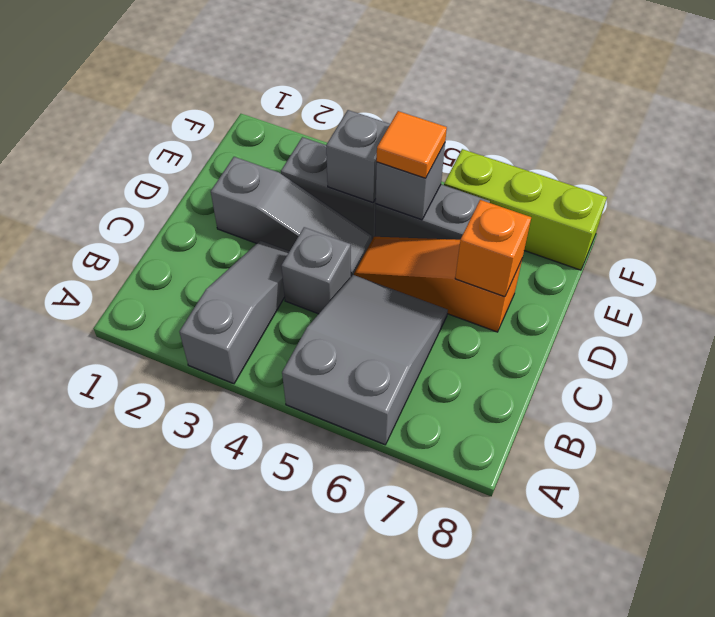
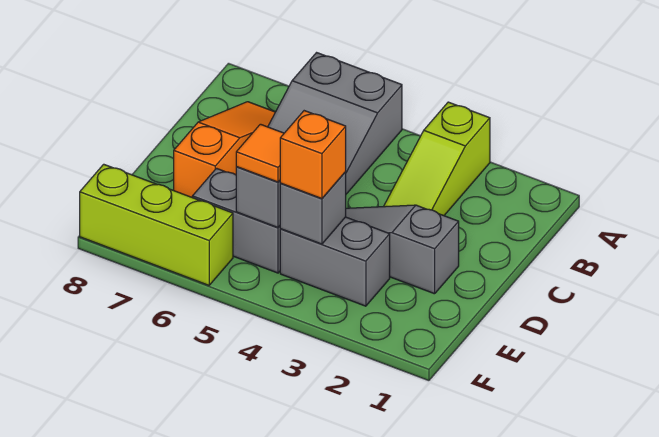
grey 1x3 slope [179,241,289,384] -> lime 1x3 slope [384,102,490,216]
grey 1x1 brick [281,227,351,314] -> none
orange 1x3 slope [354,237,522,332] -> orange 1x3 slope turned to [174,102,275,197]
orange 1x1 brick [455,200,531,297] -> orange 1x1 brick moved to [280,111,346,199]

